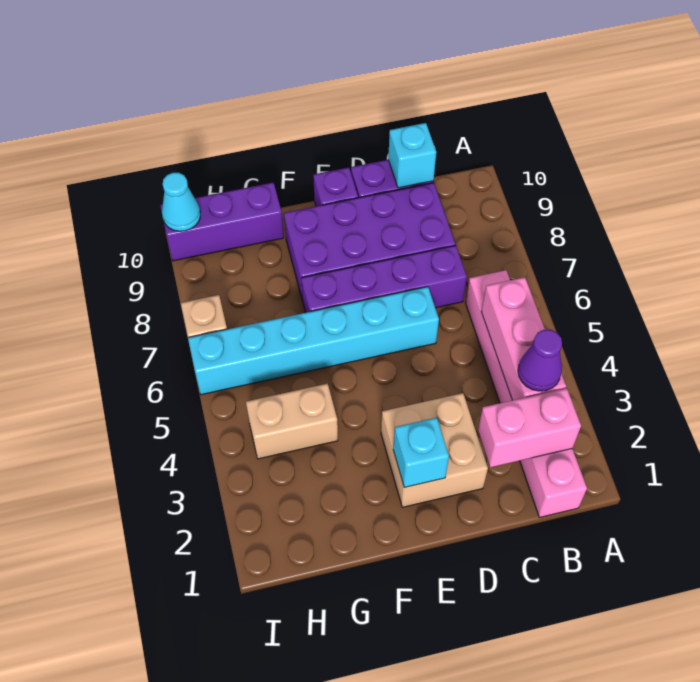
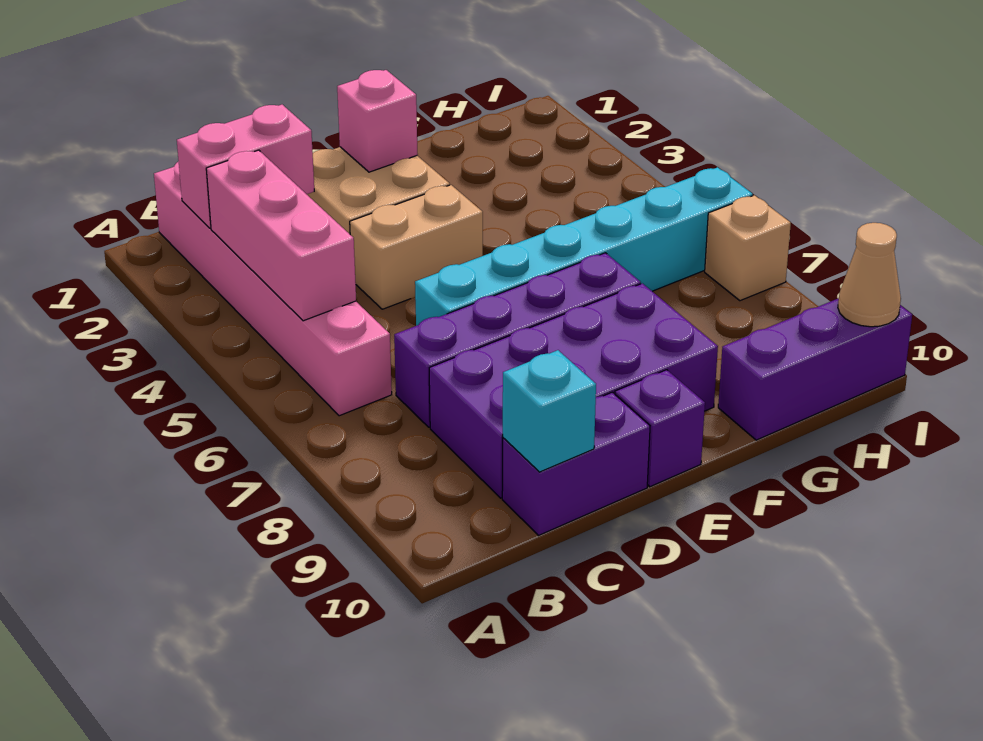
purple 1x1 cone [518,330,562,391] -> none
cyan 1x1 brick [393,418,449,487] -> pink 1x1 brick [337,70,418,172]
tan 1x2 brick [246,384,338,459] -> tan 1x2 brick moved to [350,185,483,309]
cyan 1x1 cone [162,173,200,231] -> tan 1x1 cone [838,223,901,327]

